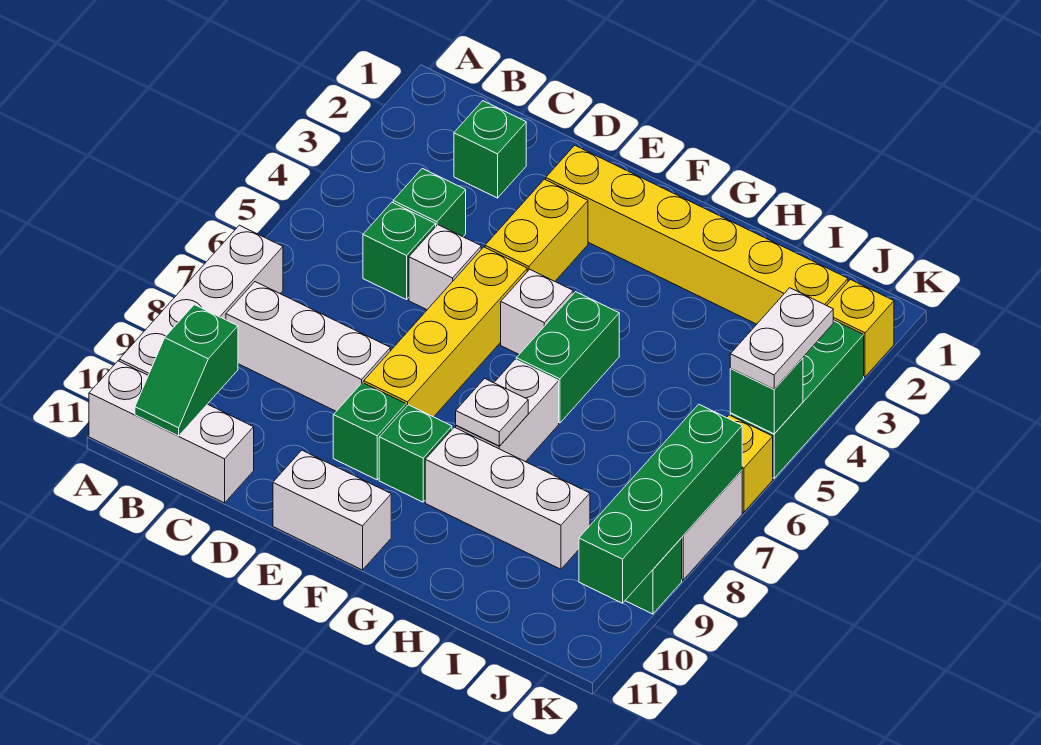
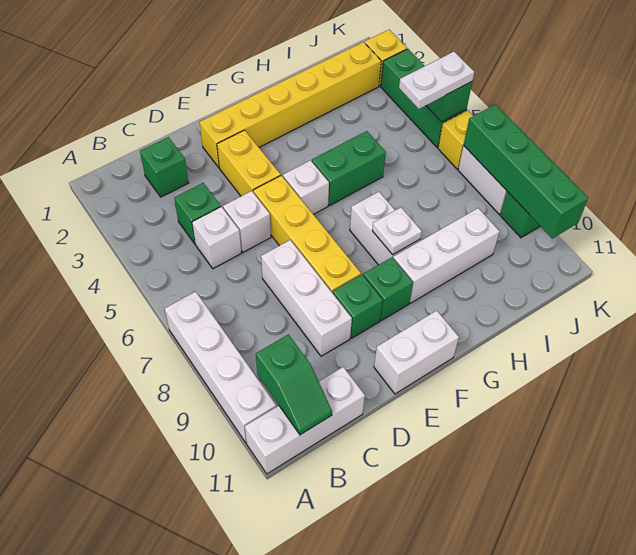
white 1x3 brick [226,282,390,411] -> white 1x3 brick turned to [261,240,352,356]
green 1x1 brick [363,202,436,300] -> white 1x1 brick [192,207,241,269]
green 1x2 brick [516,292,619,423] -> green 1x2 brick turned to [312,131,386,206]
white 1x2 plate [730,288,833,389] -> white 1x2 plate turned to [399,52,474,109]

